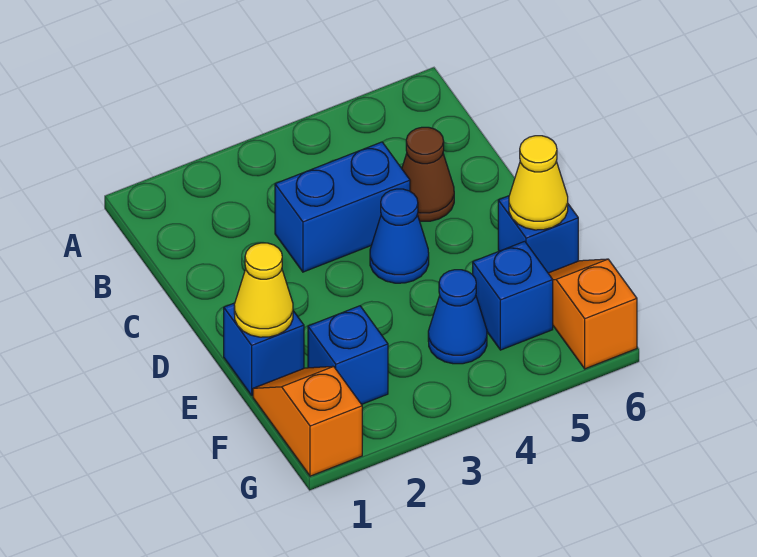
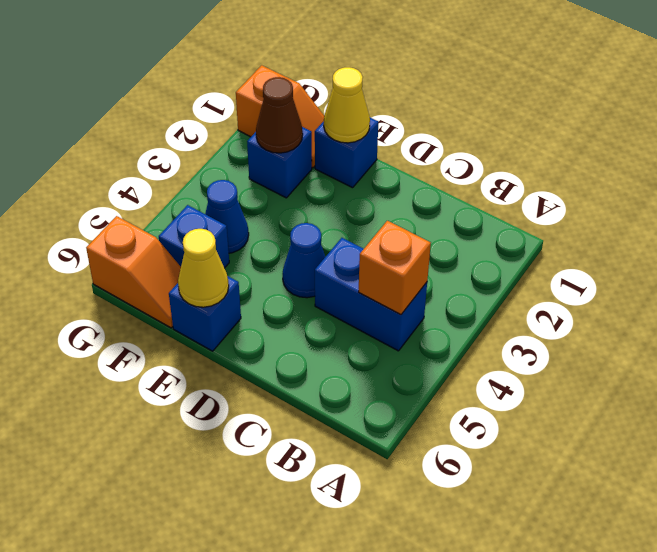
none -> orange 1x1 brick [359,221,431,315]
blue 1x2 brick [275,142,410,272] -> blue 1x2 brick turned to [315,238,427,351]
brown 1x1 cone [402,127,454,221] -> brown 1x1 cone moved to [256,77,303,153]

